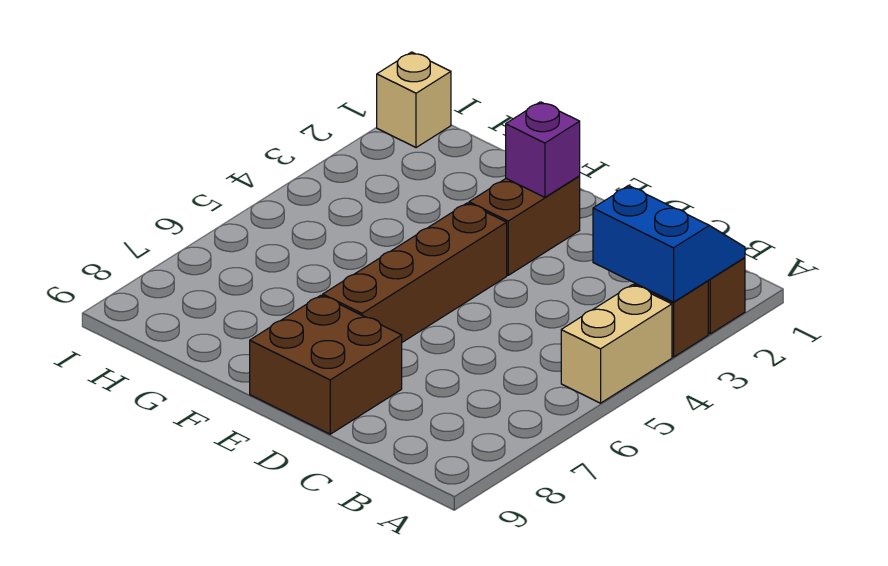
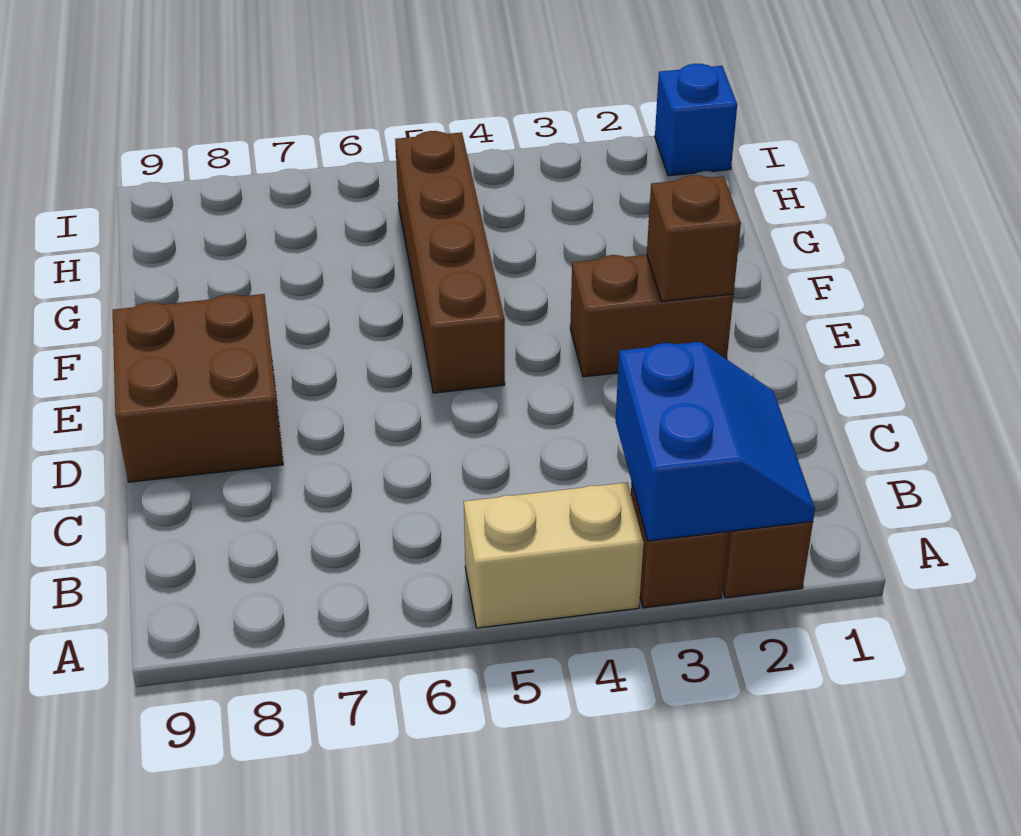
purple 1x1 brick [506,102,580,197] -> brown 1x1 brick [647,175,741,302]
brown 1x4 brick [323,203,507,342] -> brown 1x4 brick turned to [395,131,505,393]
tan 1x1 brick [377,52,451,148] -> blue 1x1 brick [655,64,737,176]

